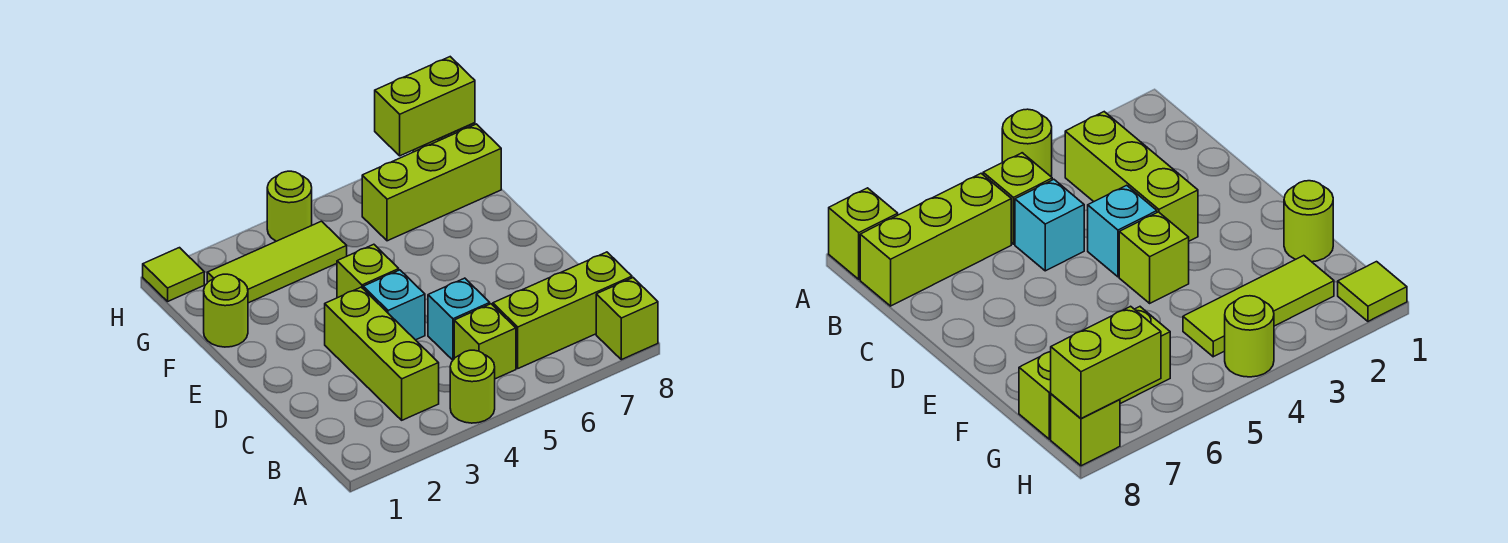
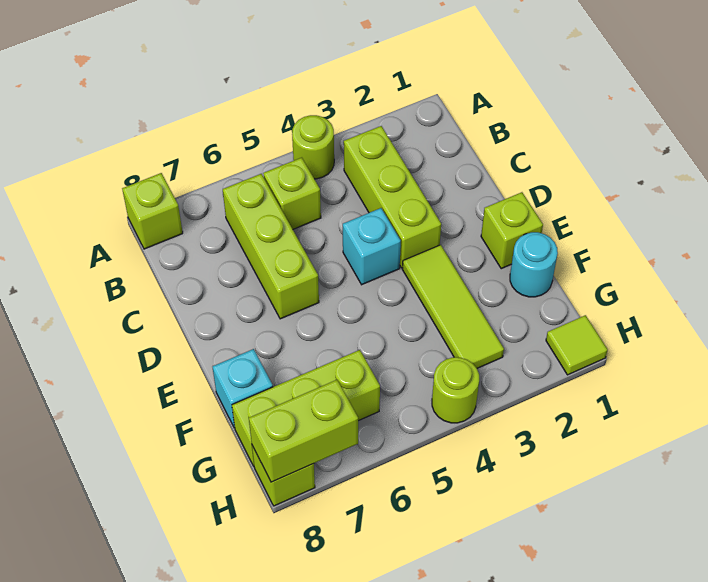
lime 1x3 brick [493,252,632,368] -> lime 1x3 brick turned to [223,174,319,319]
cyan 1x1 brick [428,278,490,360] -> cyan 1x1 brick moved to [213,349,273,428]
lime 1x1 brick [337,244,399,298] -> lime 1x1 brick moved to [481,192,543,269]
lime 1x1 round brick [204,274,248,347] -> cyan 1x1 round brick [510,232,558,297]
lime 1x3 tile [207,221,347,303] -> lime 1x3 tile turned to [402,245,504,368]

